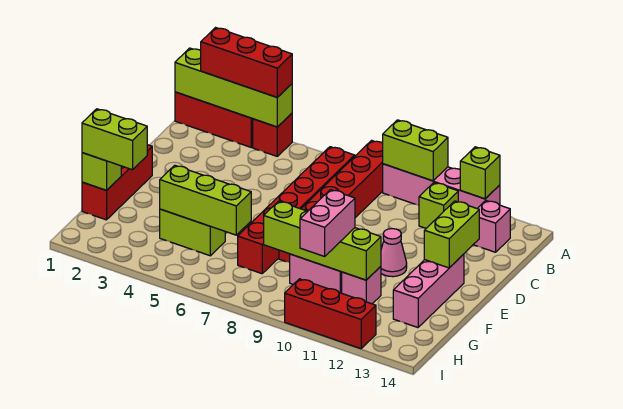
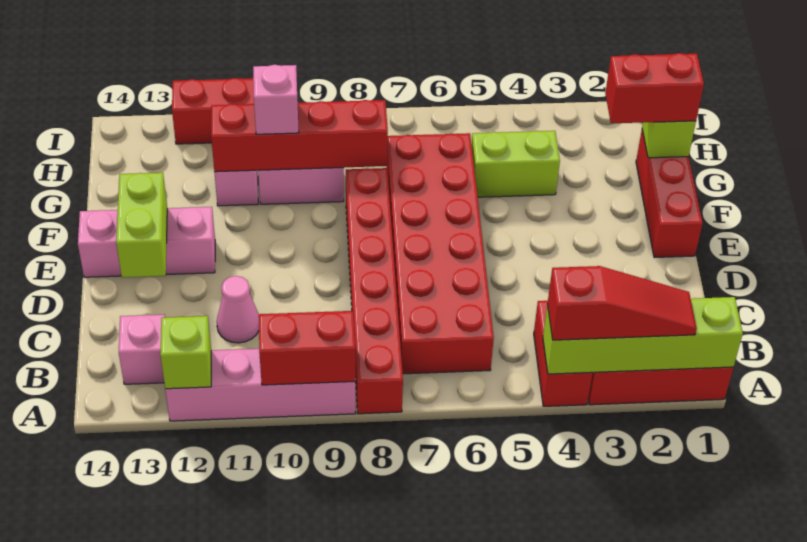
red 1x3 brick [201,28,292,97] -> red 1x3 slope [547,266,697,340]
red 1x1 brick [253,113,292,156] -> red 1x2 brick [534,301,593,406]
lime 1x2 brick [383,120,448,181] -> red 1x2 brick [259,311,355,385]
red 1x6 brick [238,147,355,274] -> red 2x6 brick [386,133,494,374]
lime 1x1 brick [419,183,458,228] -> none
pink 1x1 cone [381,229,407,277] -> pink 1x1 cone moved to [217,276,259,343]
pink 1x3 brick [393,254,464,328] -> pink 1x3 brick turned to [78,207,215,277]
lime 1x2 brick [82,109,147,170] -> red 1x2 brick [605,53,704,123]
lime 1x3 brick [160,165,251,235] -> none
lime 1x4 brick [264,201,381,280] -> red 1x4 brick [211,100,388,172]
pink 1x2 brick [300,190,355,256] -> pink 1x1 brick [253,65,299,134]

